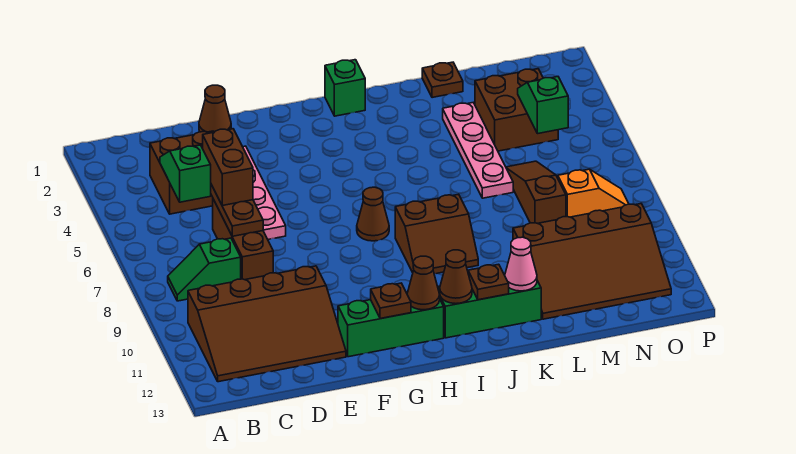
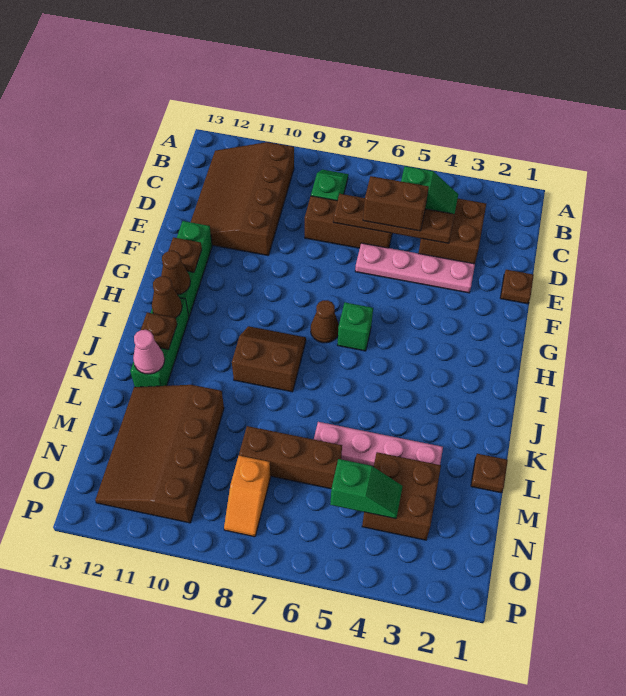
brown 1x1 cone [199,85,231,132] -> brown 1x1 plate [501,270,534,304]
green 1x1 brick [325,60,365,116] -> green 1x1 brick moved to [337,302,373,351]
brown 2x2 slope [395,194,478,274] -> brown 2x2 slope turned to [232,326,306,392]
brown 1x3 slope [506,161,566,223] -> brown 1x3 brick [239,426,342,489]

